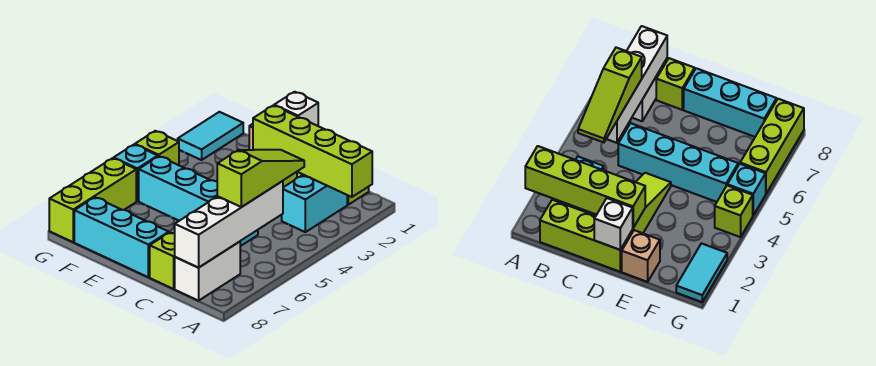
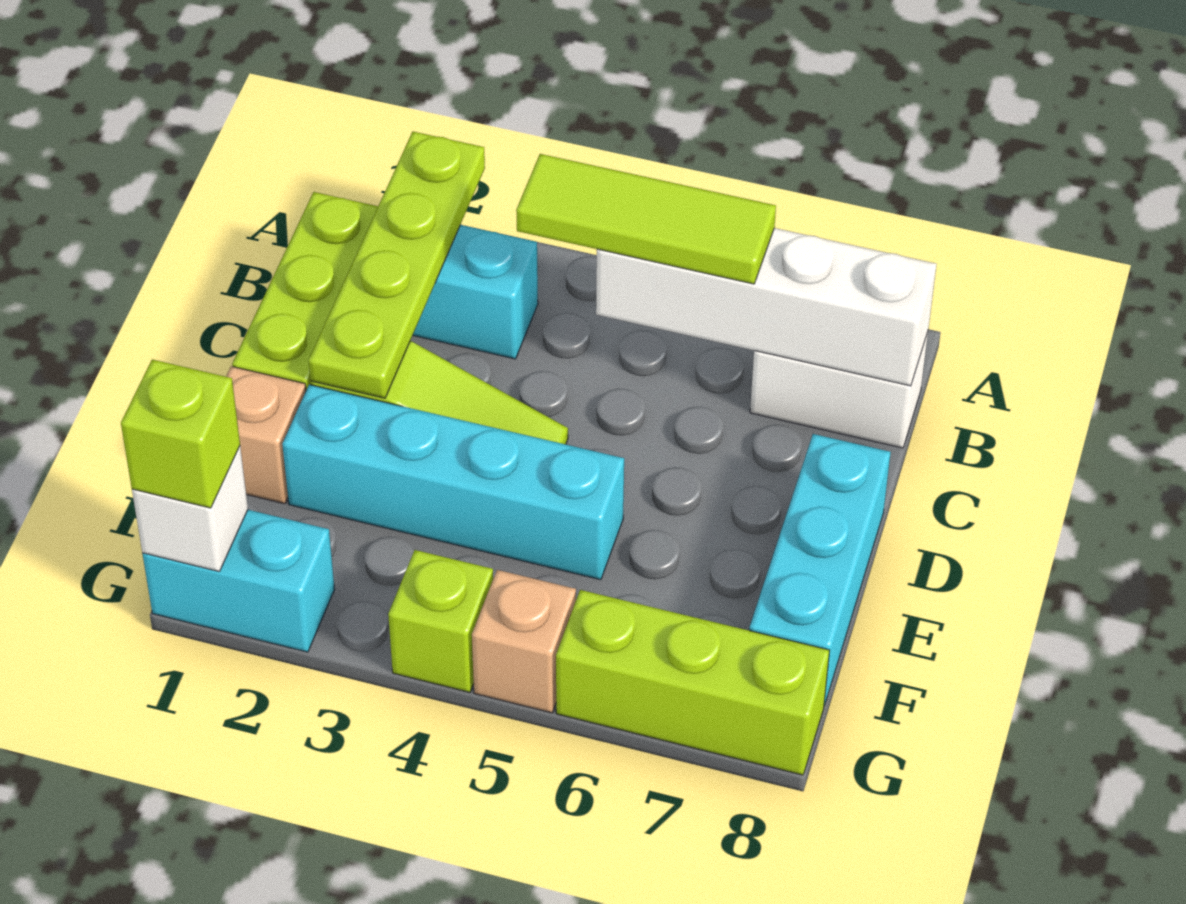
lime 1x4 brick [253,105,372,197] -> lime 1x4 plate [308,132,485,398]
lime 1x3 slope [217,150,304,207] -> lime 1x3 tile [516,154,776,284]
cyan 1x4 brick [139,156,258,246] -> cyan 1x4 brick turned to [282,385,624,580]
lime 1x1 brick [150,232,175,289] -> lime 1x1 brick moved to [121,359,240,508]
white 1x1 brick [274,92,318,126] -> white 1x1 brick moved to [132,447,248,572]
cyan 1x2 tile [178,112,243,160] -> cyan 1x2 brick [142,510,335,652]
cyan 1x1 brick [114,145,158,201] -> tan 1x1 brick [472,570,576,713]

